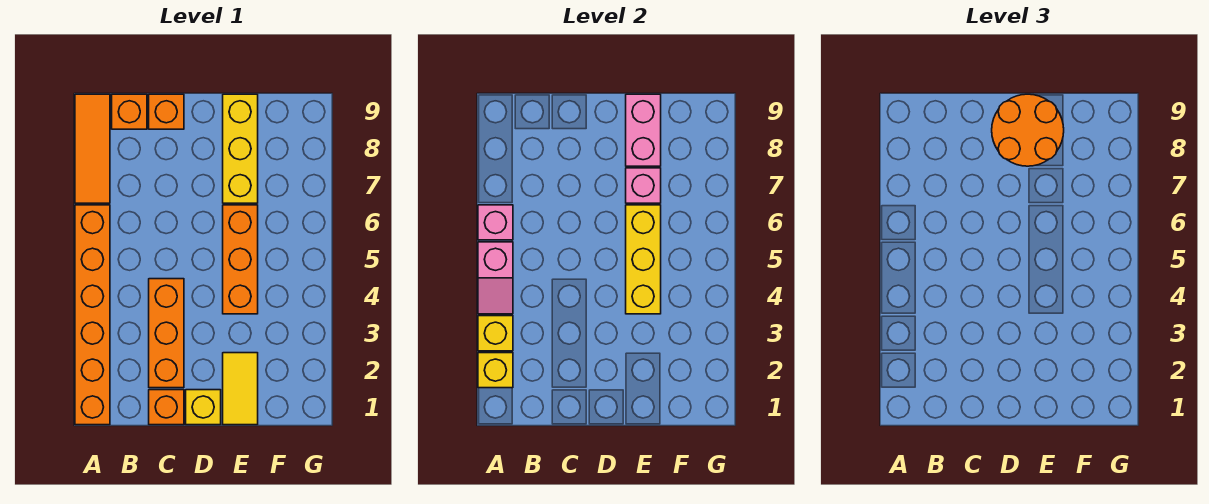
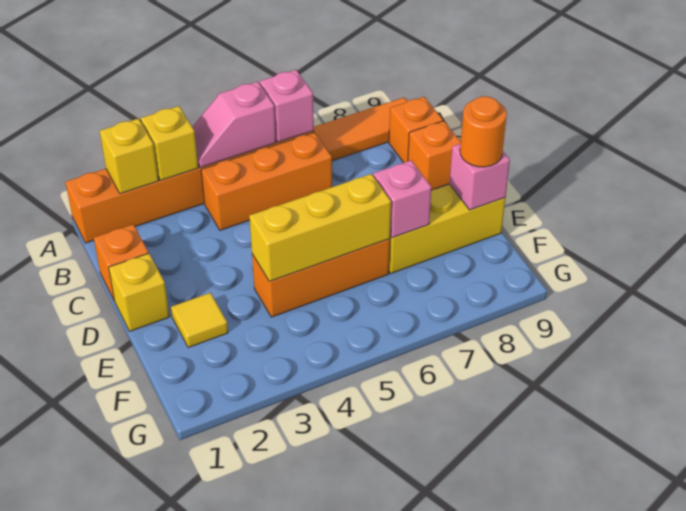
orange 1x3 brick [149,279,184,388] -> orange 1x3 brick moved to [201,132,332,230]
orange 2x2 round brick [992,94,1064,166] -> orange 1x1 round brick [460,96,507,167]
yellow 1x2 tile [223,353,258,425] -> yellow 1x1 tile [171,293,228,348]
pink 1x2 brick [626,94,661,166] -> pink 1x1 brick [449,143,510,210]

